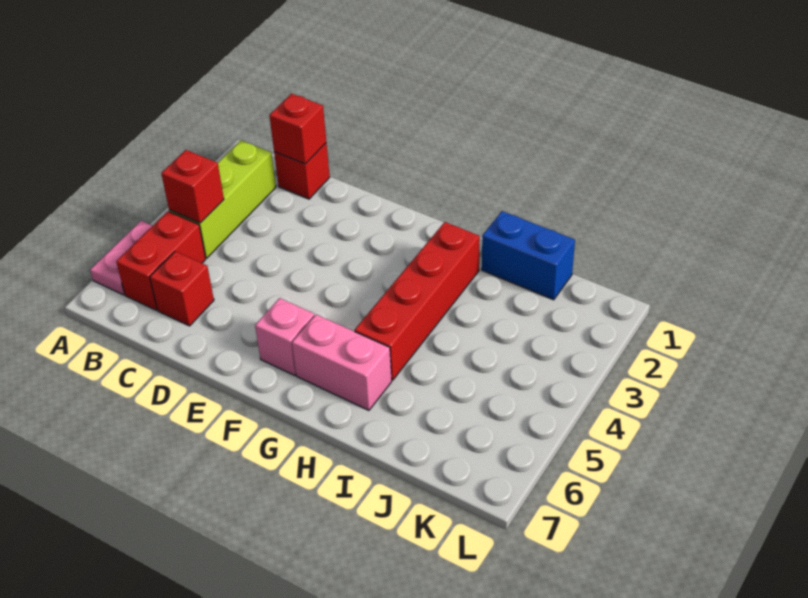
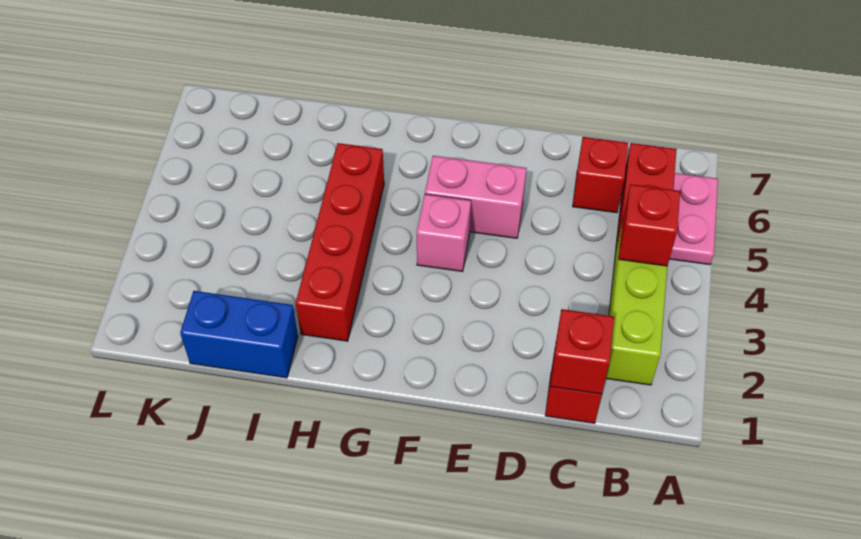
pink 1x1 brick [255,298,314,375] -> pink 1x1 brick moved to [417,194,471,272]
pink 1x2 brick [292,315,392,410] -> pink 1x2 brick moved to [425,156,527,238]

